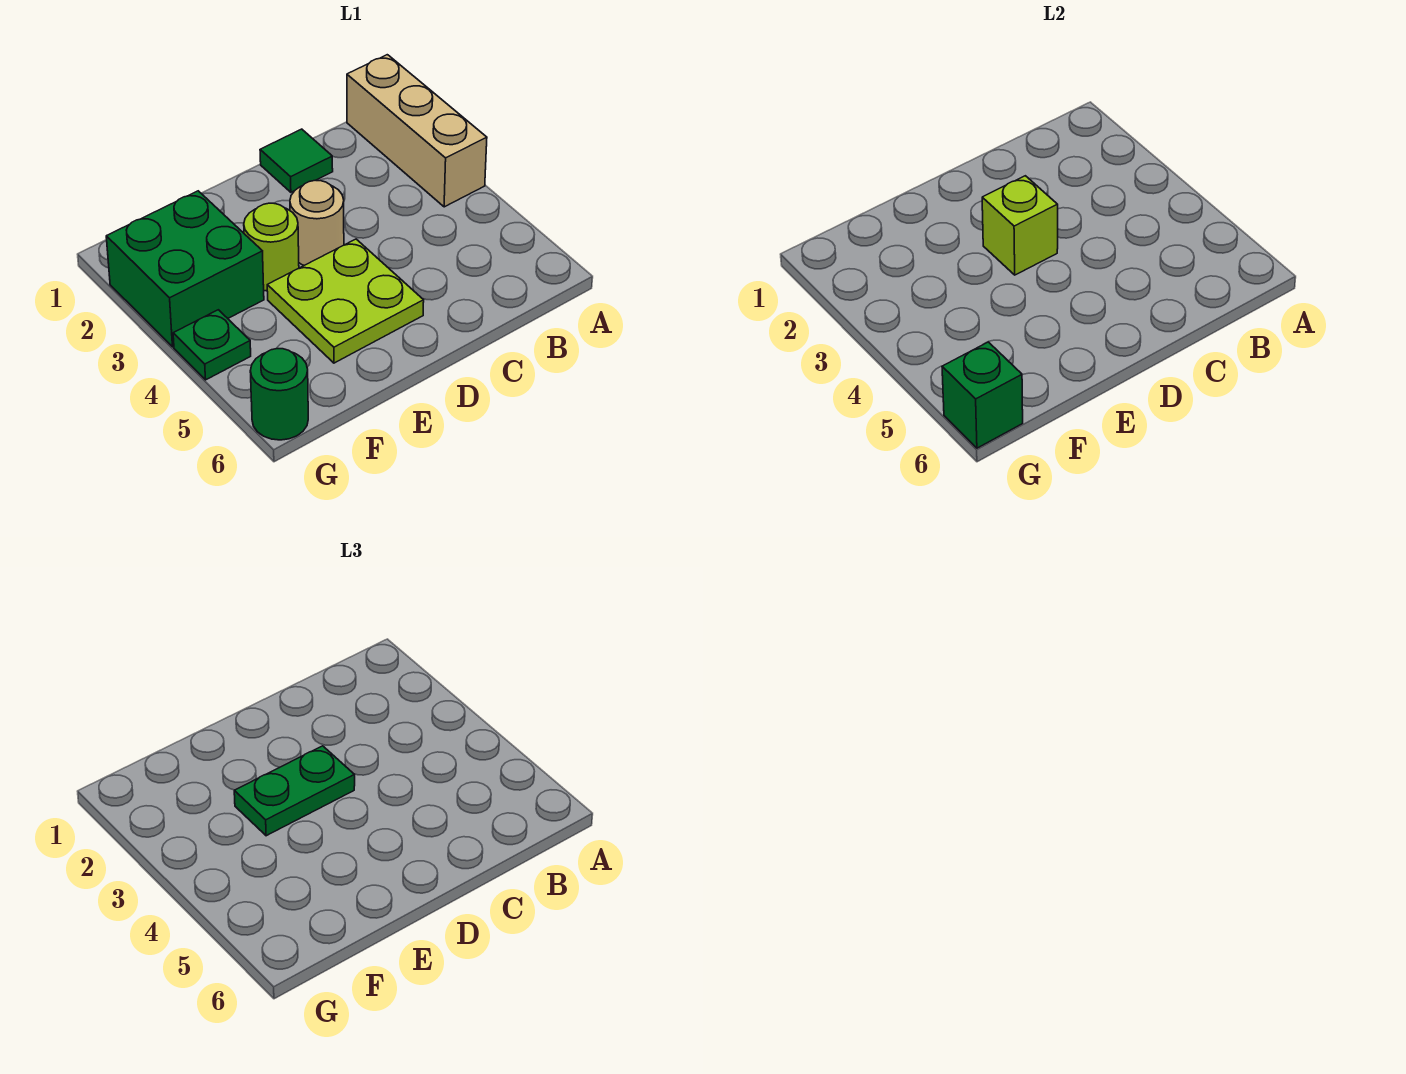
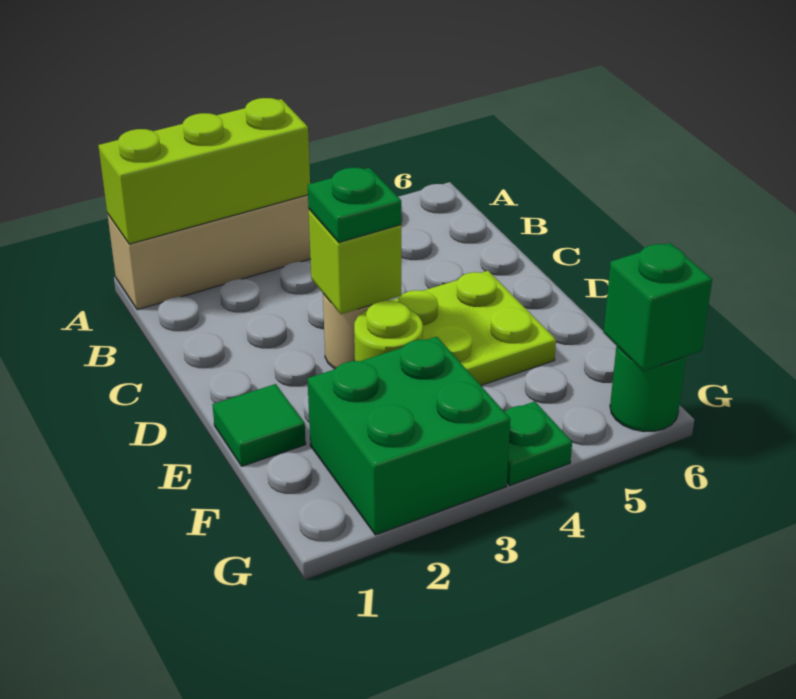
none -> lime 1x3 brick [98,98,310,244]
green 1x1 tile [260,129,333,192] -> green 1x1 tile moved to [212,384,306,466]
green 1x2 plate [234,746,355,836] -> green 1x1 plate [308,168,401,242]

